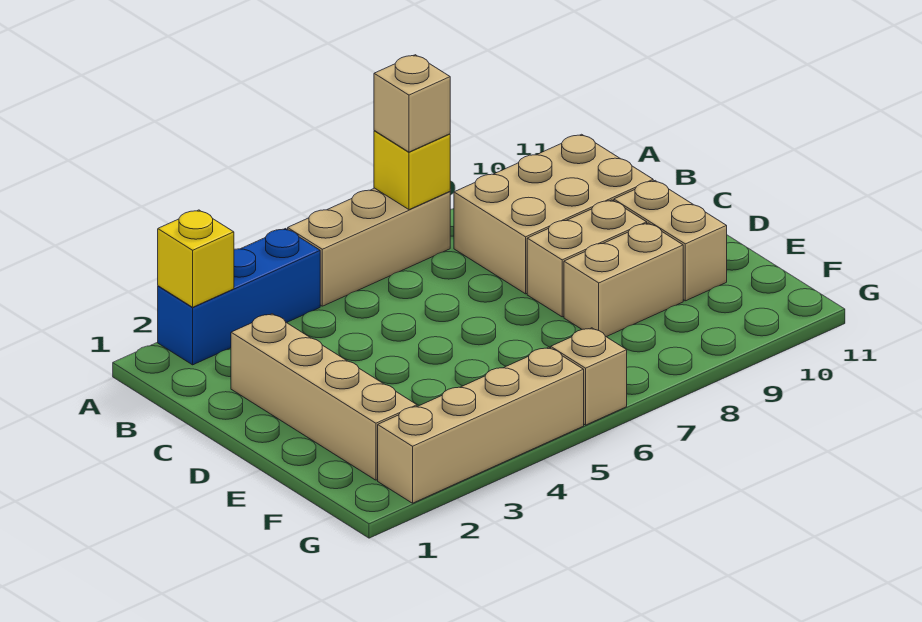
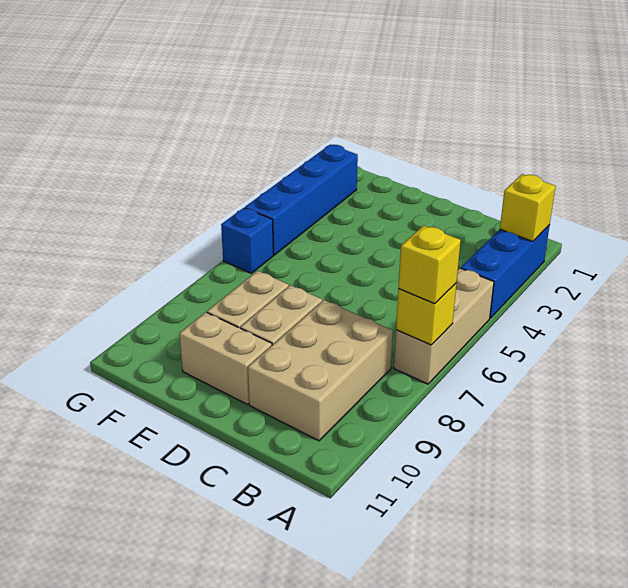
tan 1x1 brick [374,55,450,152] -> yellow 1x1 brick [398,225,461,304]
tan 1x4 brick [231,314,417,480] -> none
tan 1x4 brick [378,347,584,503] -> blue 1x4 brick [245,145,358,255]
tan 1x1 brick [551,328,627,425] -> blue 1x1 brick [221,208,273,273]

